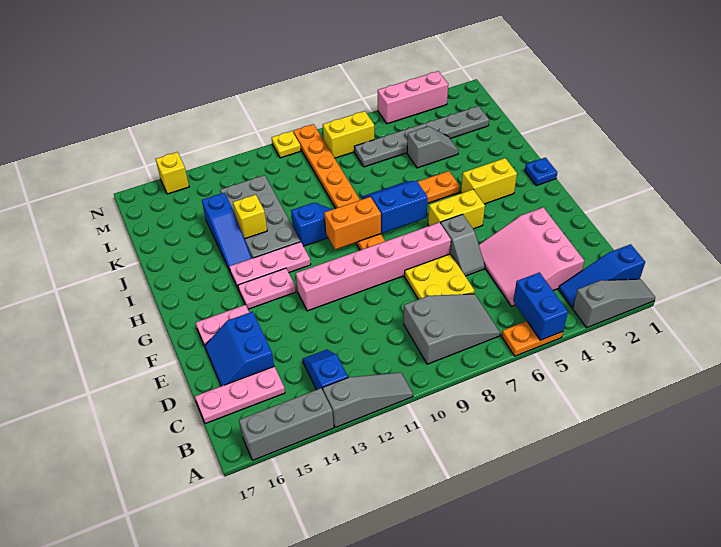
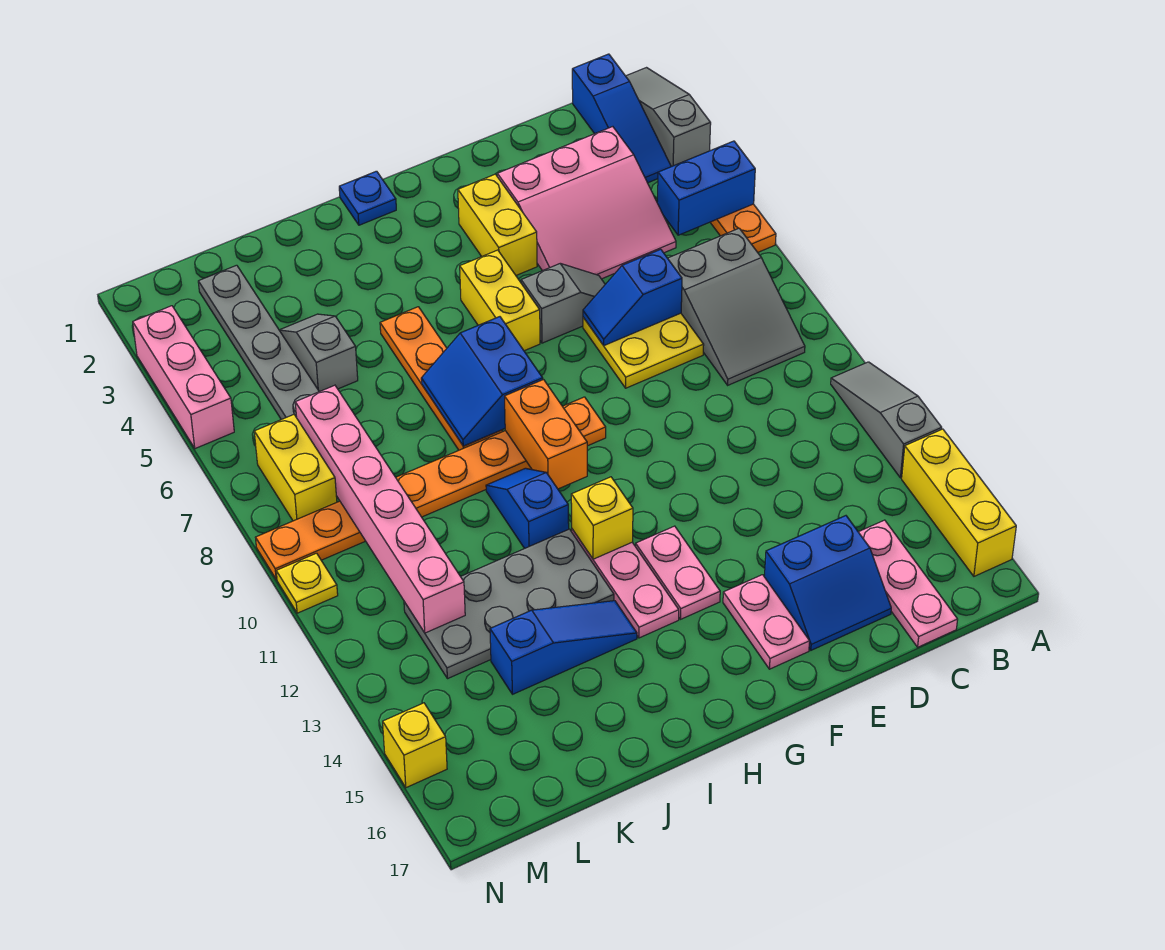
grey 1x3 brick [239,388,334,460] -> yellow 1x3 brick [902,429,1016,576]
grey 2x3 slope [404,294,500,364] -> grey 2x3 slope turned to [668,228,805,385]
blue 1x2 slope [303,350,348,390] -> blue 1x2 slope moved to [583,249,682,345]
pink 1x6 brick [296,222,451,311] -> pink 1x6 brick moved to [295,385,465,633]
yellow 1x2 brick [461,158,517,204] -> yellow 1x2 brick moved to [458,174,537,275]
yellow 1x1 brick [233,195,267,239] -> yellow 1x1 brick moved to [571,477,633,559]

